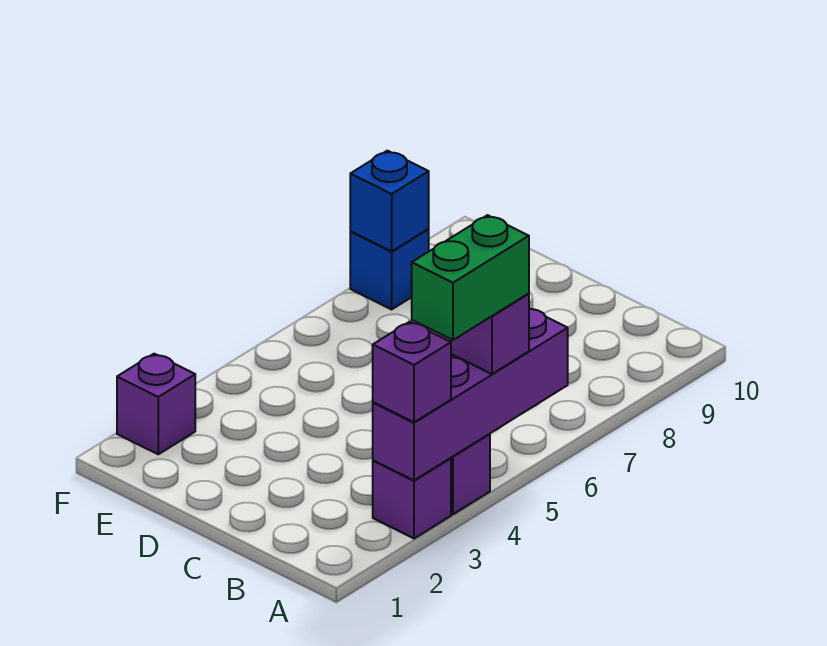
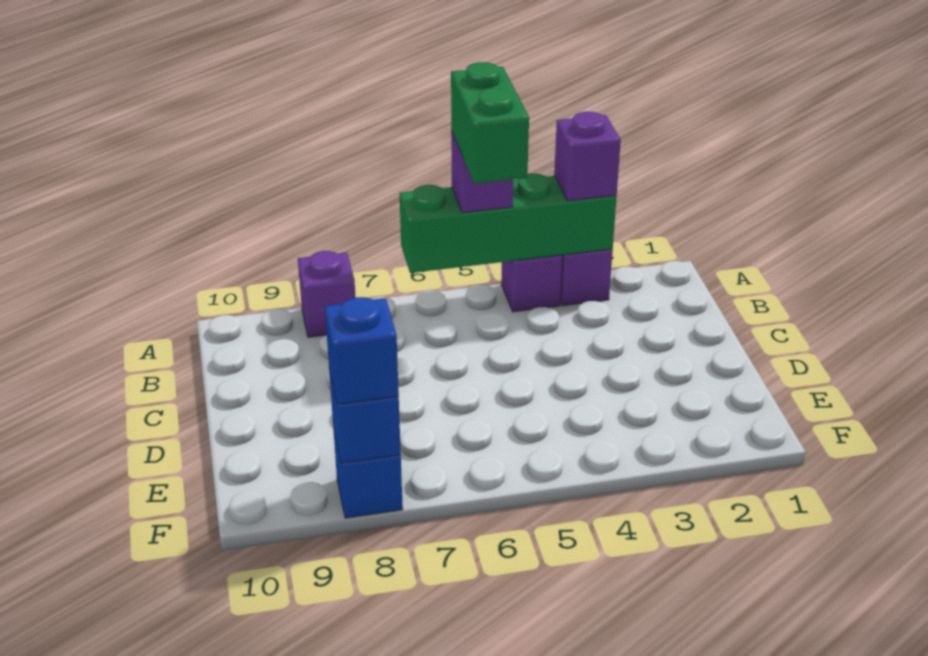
purple 1x4 brick [373,309,568,480] -> green 1x4 brick [400,174,617,273]
green 1x2 brick [412,215,529,340] -> green 1x2 brick turned to [451,62,529,184]
purple 1x1 brick [117,354,195,454] -> purple 1x1 brick moved to [298,251,355,337]
none -> blue 1x1 brick [325,297,399,405]

